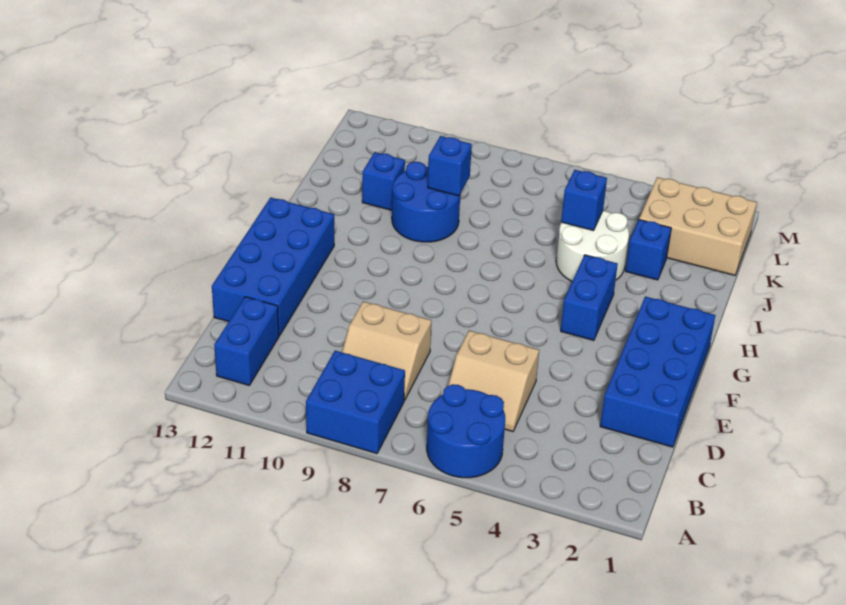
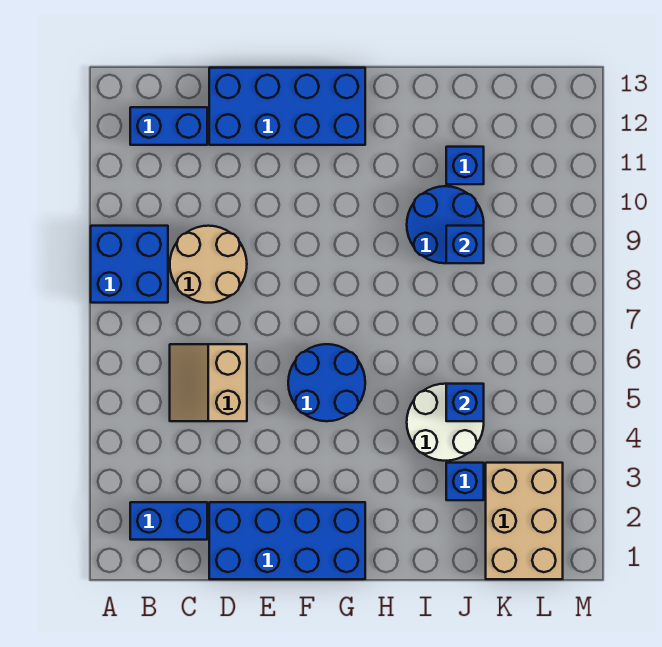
blue 2x2 round brick [427,384,505,478] -> blue 2x2 round brick moved to [288,344,365,421]
tan 2x2 slope [342,301,431,400] -> tan 2x2 round brick [170,226,247,303]
blue 1x2 brick [561,255,618,340] -> blue 1x2 brick moved to [130,502,207,540]

